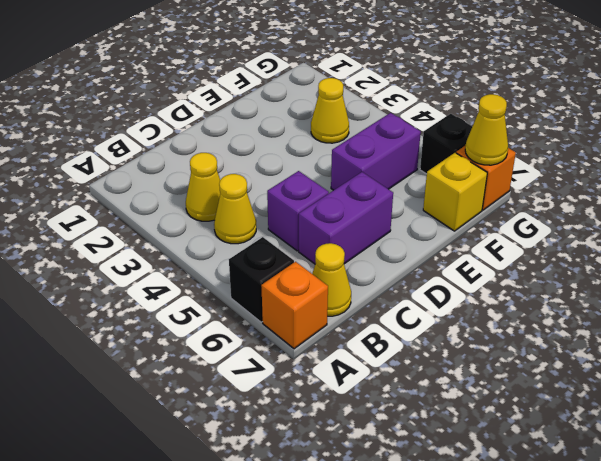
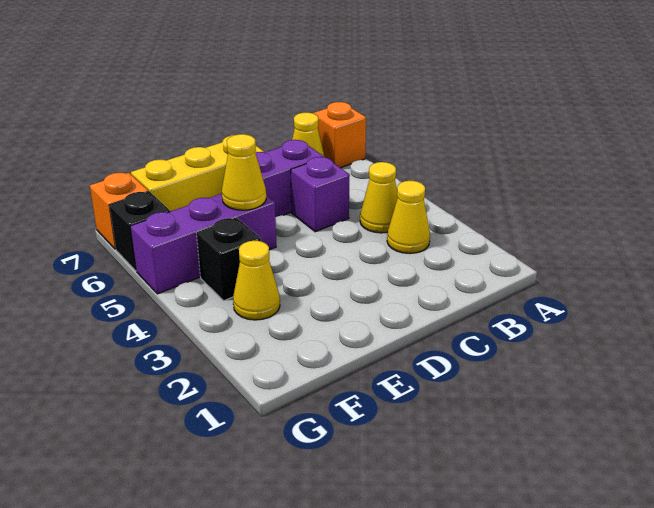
black 1x1 brick [229,237,294,322] -> black 1x1 brick moved to [196,218,261,301]
purple 1x2 brick [331,113,421,190] -> purple 1x3 brick [130,194,276,294]
yellow 1x1 brick [423,153,487,231] -> yellow 1x3 brick [131,135,264,212]
yellow 1x1 cone [465,94,508,165] -> yellow 1x1 cone moved to [222,134,266,210]

